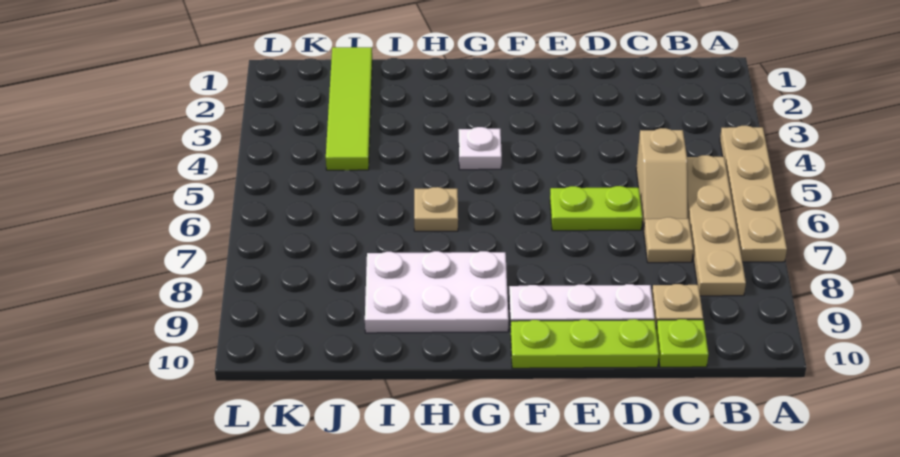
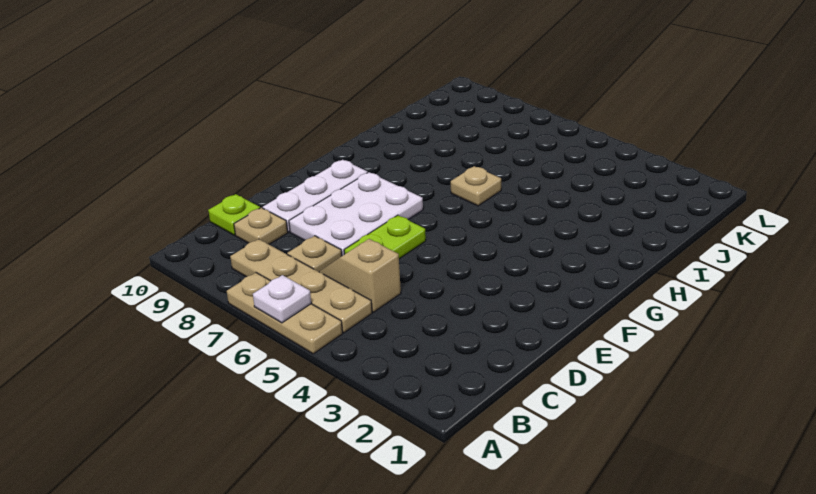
tan 1x4 plate [720,126,787,262] -> tan 1x3 plate [227,273,342,354]
lime 1x3 plate [510,319,659,368] -> none
white 1x1 plate [459,127,502,170] -> white 1x1 plate moved to [253,275,311,323]
white 2x3 plate [365,251,509,333] -> white 2x3 plate moved to [289,172,423,256]
lime 1x4 tile [326,47,372,170] -> none

